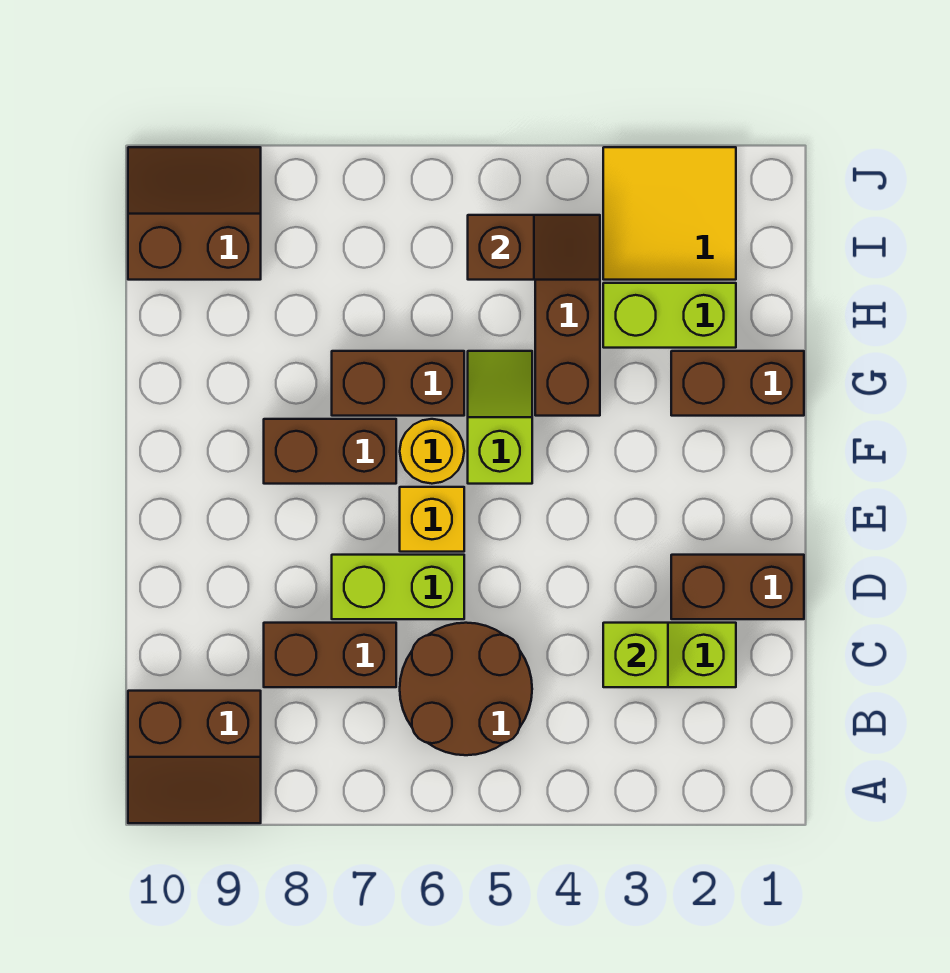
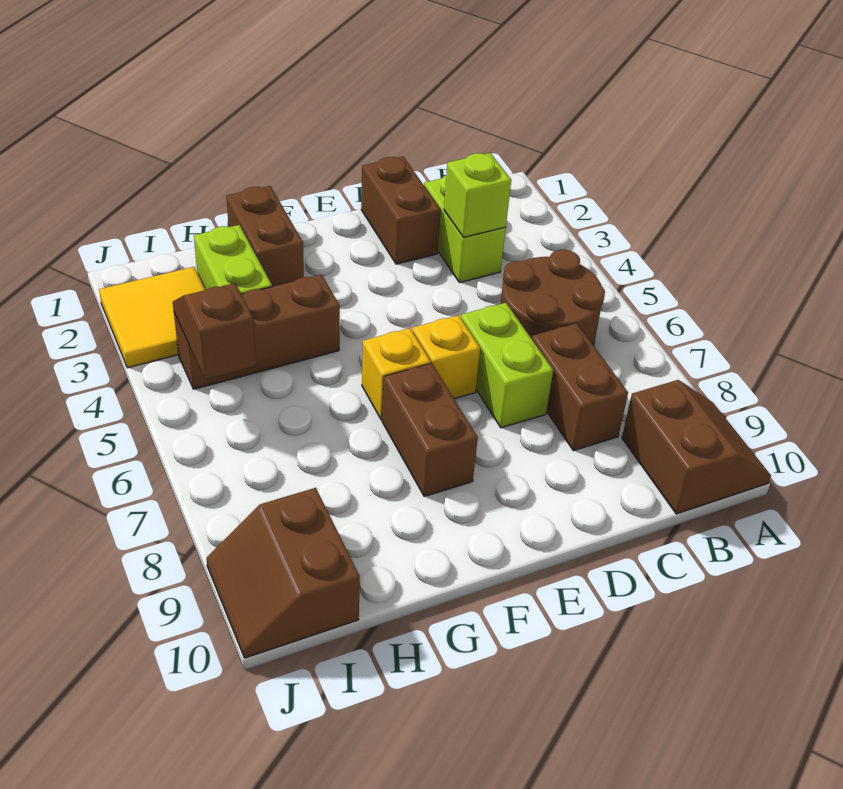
lime 1x2 slope [468,351,532,484] -> none
yellow 1x1 round brick [400,419,464,484] -> yellow 1x1 brick [362,328,431,420]
brown 1x2 brick [332,351,464,416] -> none

